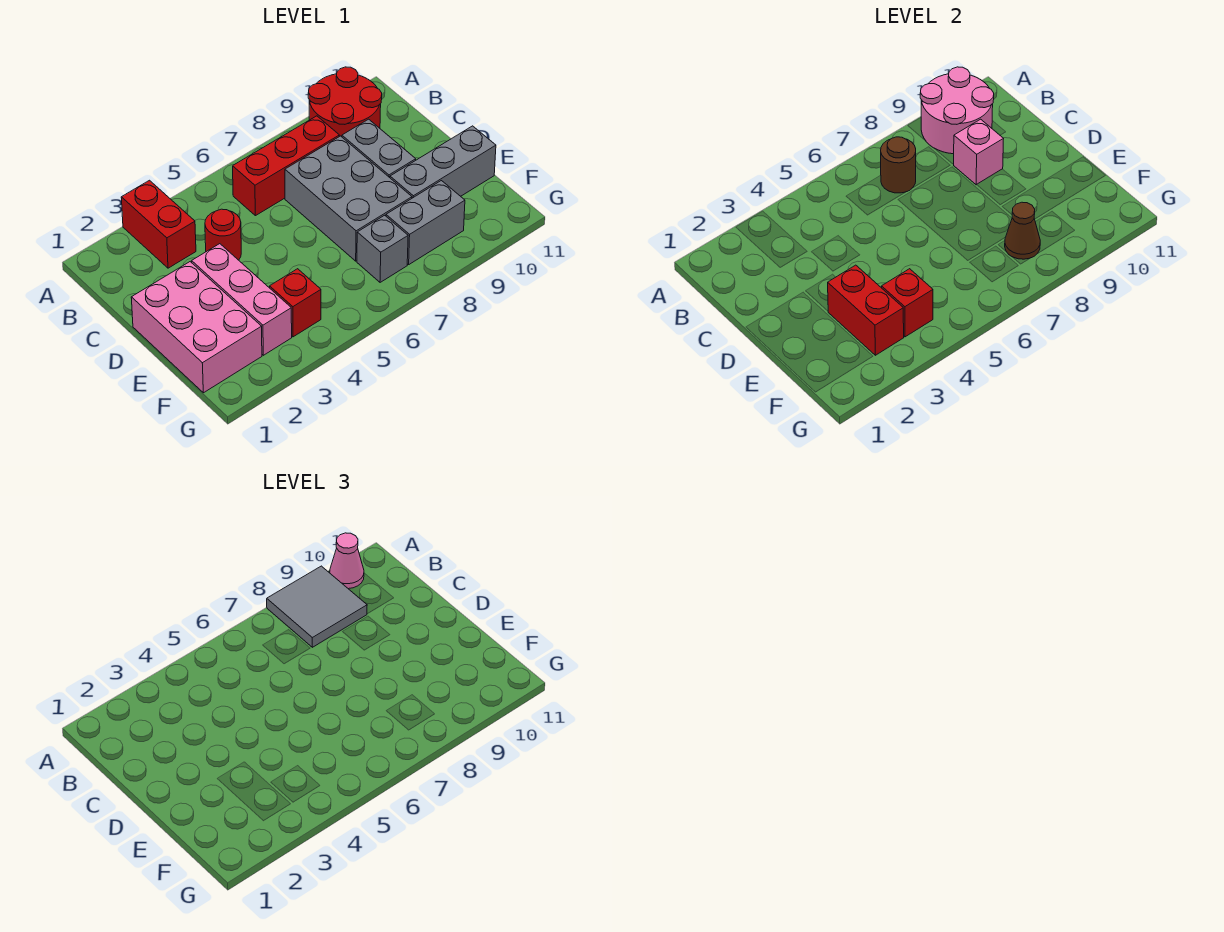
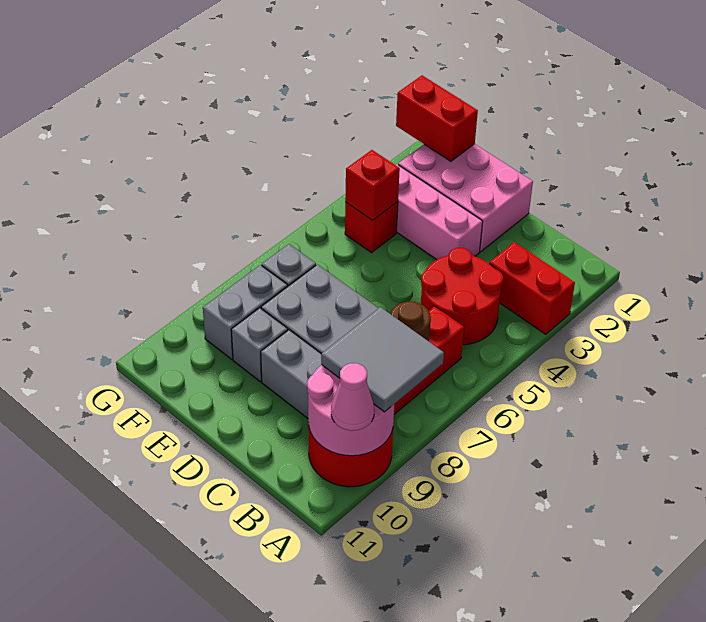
red 1x1 round brick [205,209,241,260] -> red 2x2 round brick [421,248,503,345]
pink 1x1 brick [953,119,1003,185] -> none
red 1x2 brick [828,265,904,355] -> red 1x2 brick moved to [396,75,478,161]
grey 1x3 brick [390,126,496,198] -> grey 1x1 brick [231,308,288,382]
brown 1x1 cone [1005,202,1040,259] -> none

